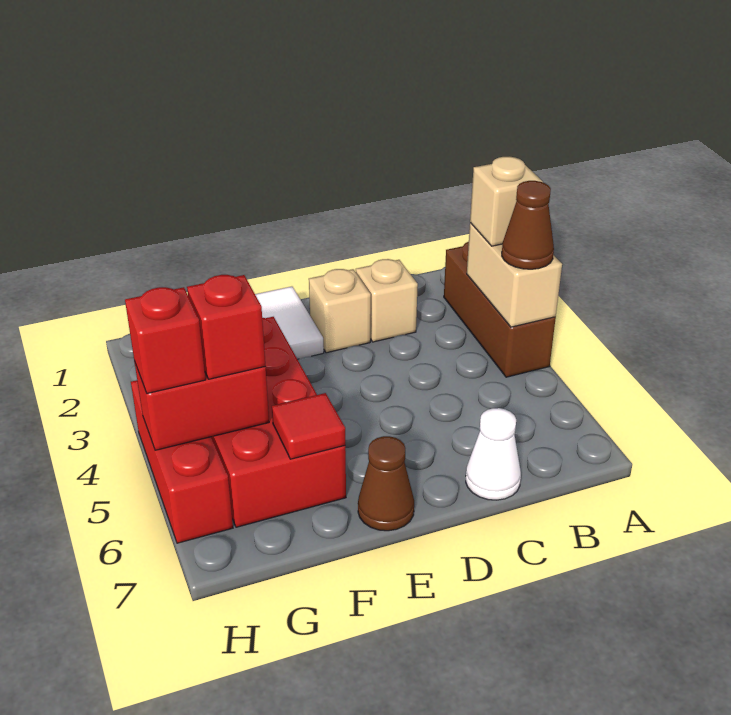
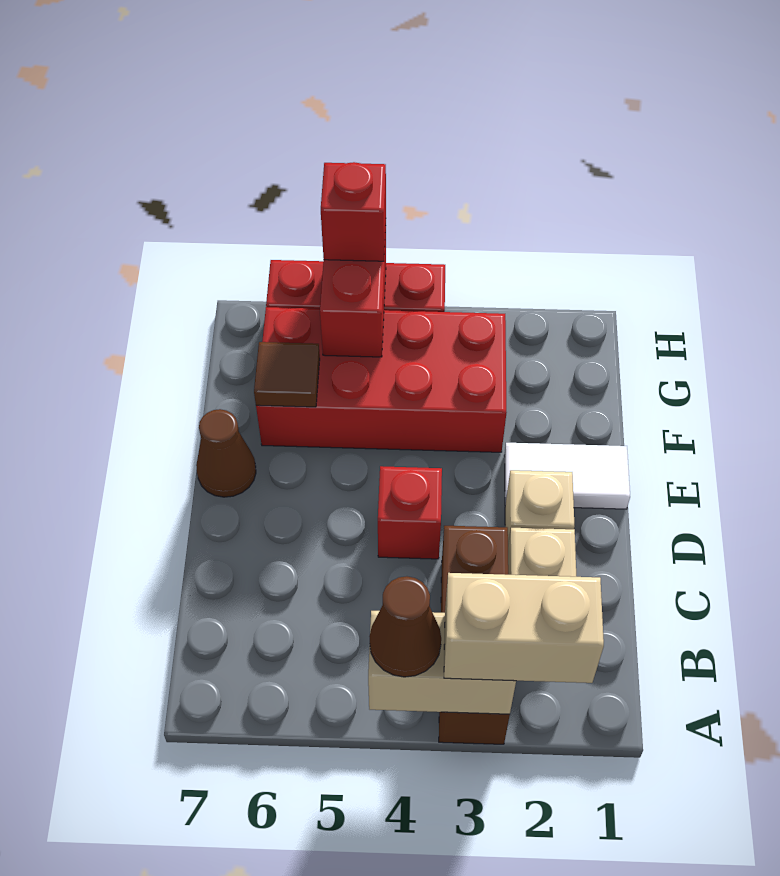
brown 1x3 brick [444,242,556,377] -> brown 1x3 brick turned to [439,526,510,744]
tan 1x1 brick [470,157,543,246] -> tan 1x2 brick [444,573,604,683]
white 1x1 cone [466,408,521,500] -> none
red 1x1 tile [272,393,345,459] -> brown 1x1 tile [254,342,320,407]
red 1x1 brick [187,275,265,379] -> red 1x1 brick moved to [378,466,442,559]

